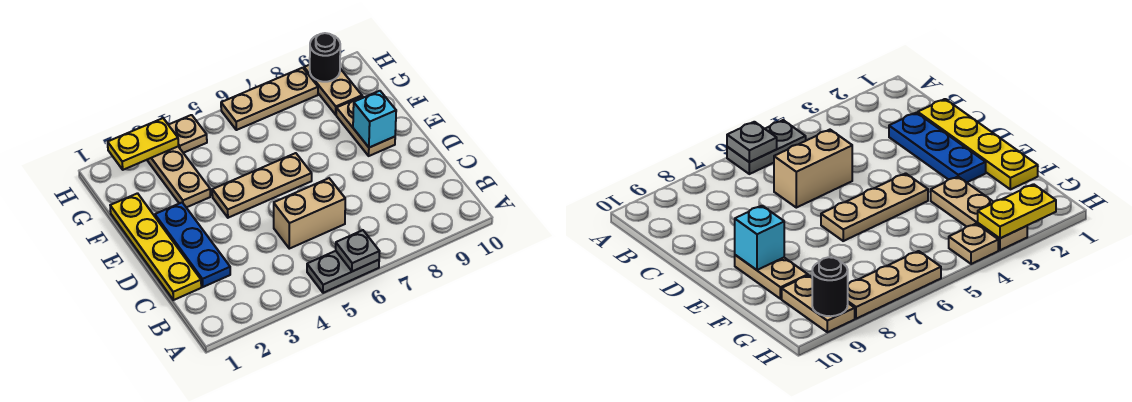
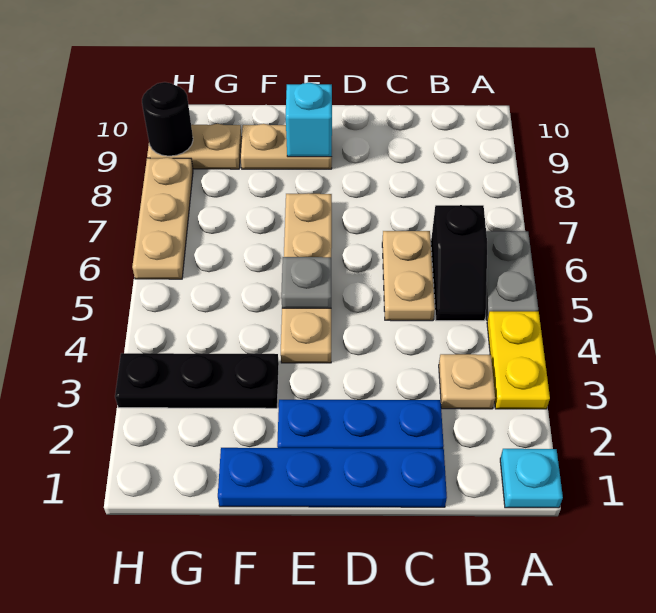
none -> cyan 1x1 plate [500,449,563,508]
grey 1x1 plate [336,230,380,271] -> grey 1x1 plate moved to [281,257,331,308]
none -> black 1x2 slope [431,205,487,321]
yellow 1x4 plate [110,193,201,300] -> blue 1x4 plate [218,448,447,507]
tan 1x2 brick [274,178,345,249] -> tan 1x2 plate [382,231,435,321]
tan 1x3 plate [212,153,312,218] -> tan 1x4 plate [281,193,332,363]
tan 1x3 plate [147,147,210,208] -> black 1x3 plate [115,353,279,408]
yellow 1x2 plate [108,118,178,170] -> yellow 1x2 plate moved to [487,311,550,409]
tan 1x1 plate [169,115,207,153] -> tan 1x1 plate moved to [439,354,495,409]

